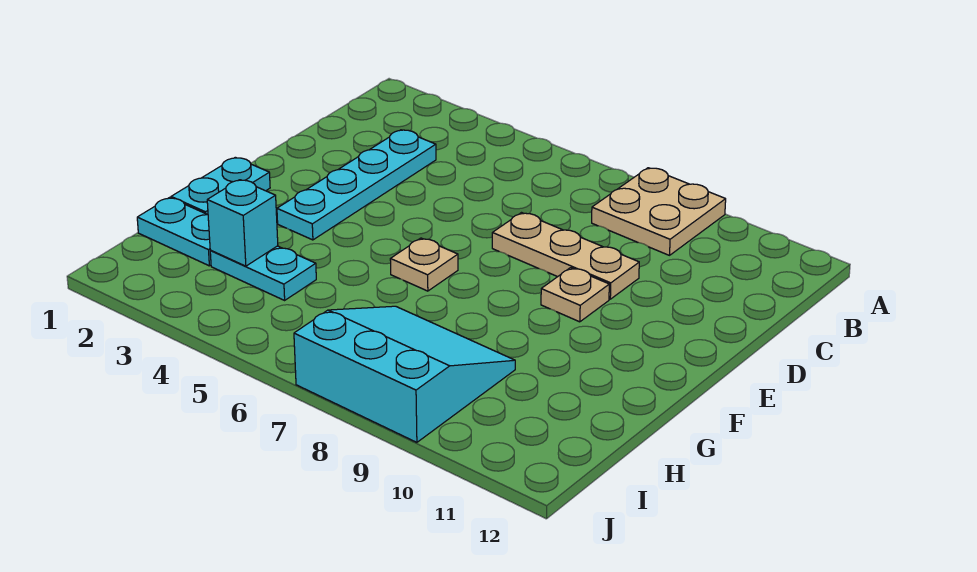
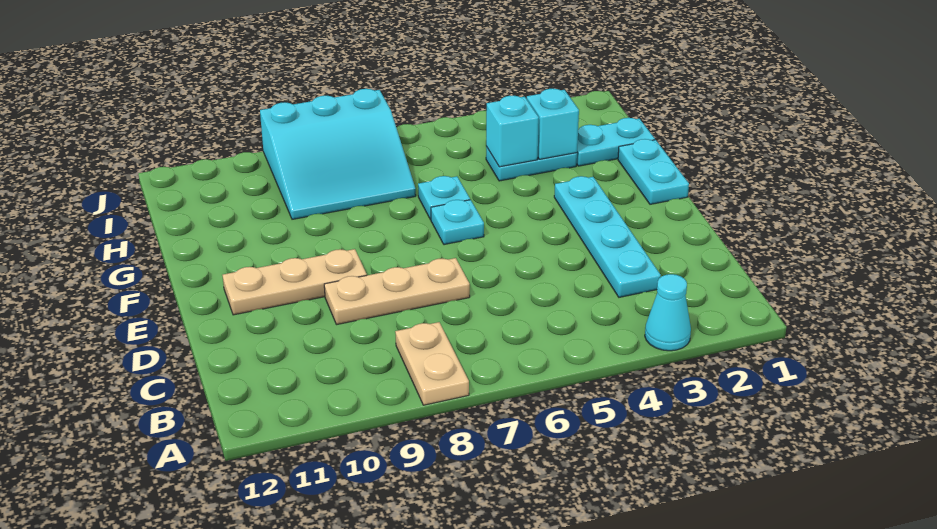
none -> cyan 1x1 cone [645,274,691,351]
tan 2x2 plate [592,168,726,255] -> tan 1x2 plate [395,322,469,405]
tan 1x1 plate [541,268,609,322] -> tan 1x3 plate [223,249,367,315]
tan 1x1 plate [390,238,458,291] -> cyan 1x1 plate [431,200,484,245]
none -> cyan 1x1 plate [418,176,470,220]
none -> cyan 1x1 brick [486,96,539,167]

